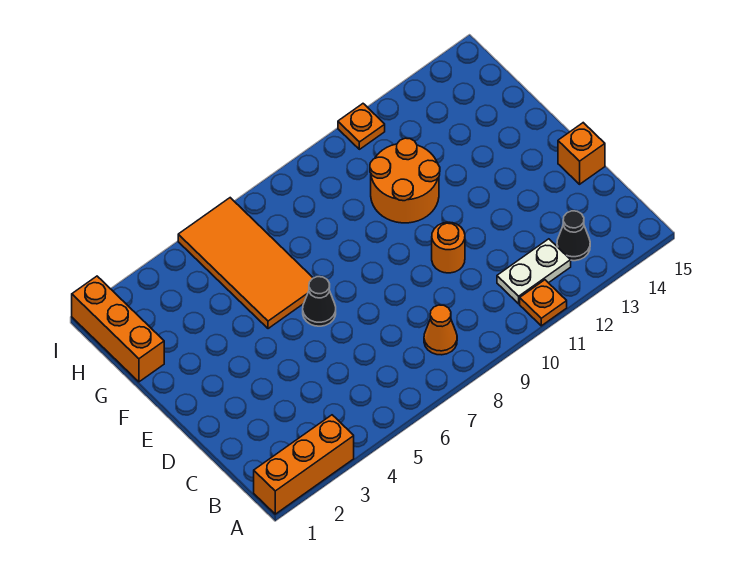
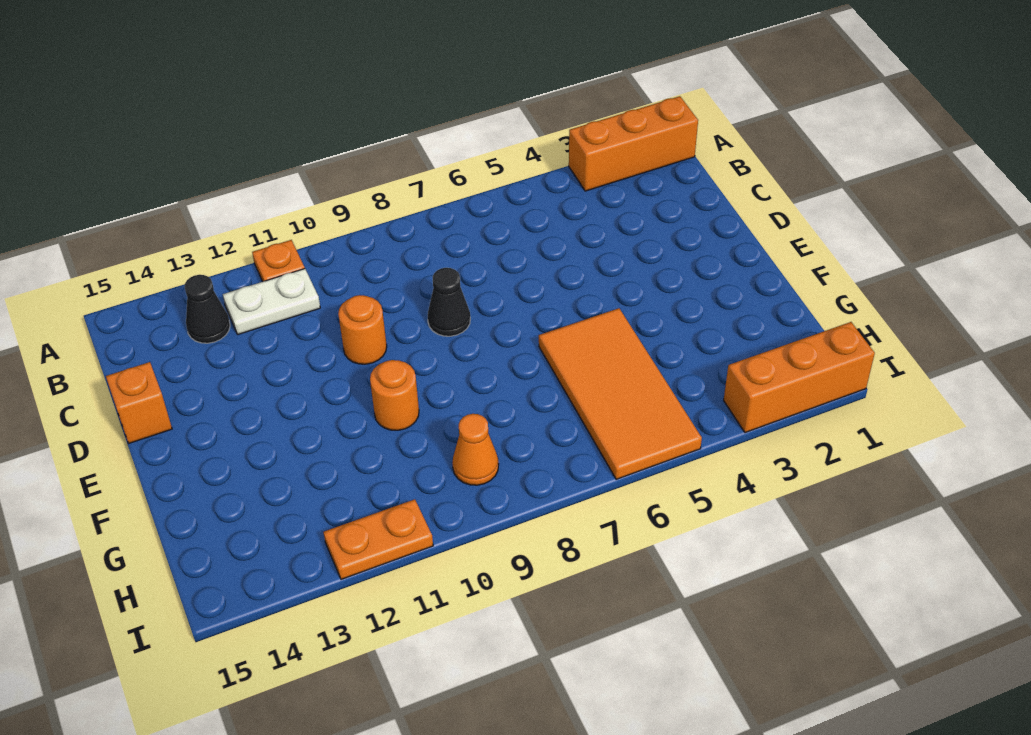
orange 1x1 cone [424,305,457,355] -> orange 1x1 cone moved to [452,414,499,485]
black 1x1 cone [303,277,336,326] -> black 1x1 cone moved to [428,268,470,336]
orange 2x2 round brick [370,138,440,223] -> orange 1x1 round brick [370,360,419,430]
orange 1x3 brick [72,276,164,382] -> orange 1x3 brick turned to [724,322,875,433]
orange 1x1 plate [338,104,385,149] -> orange 1x2 plate [323,499,433,579]

